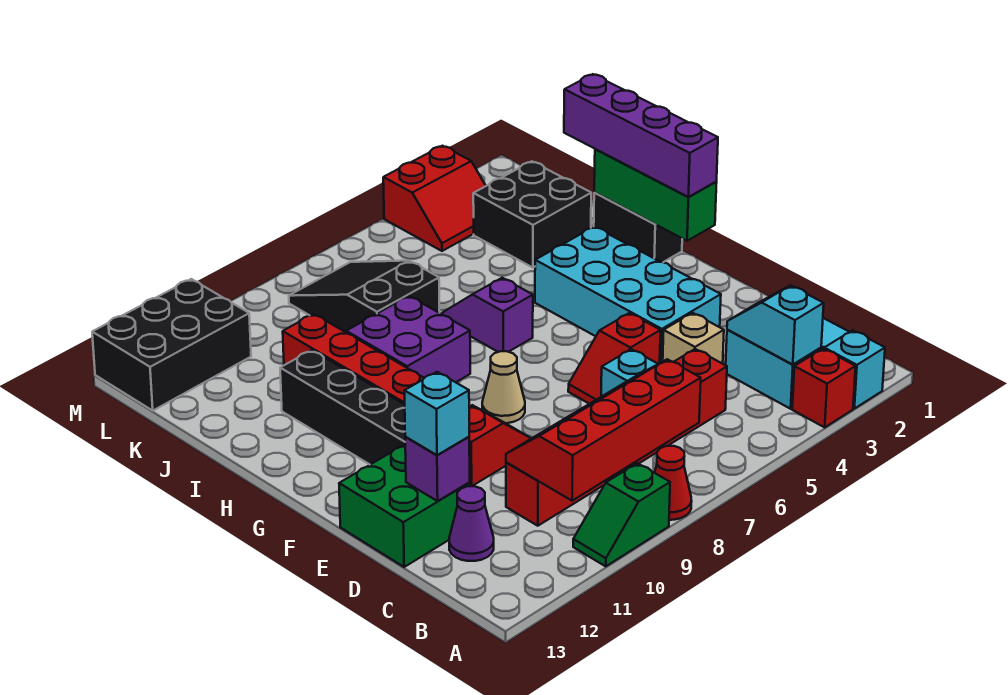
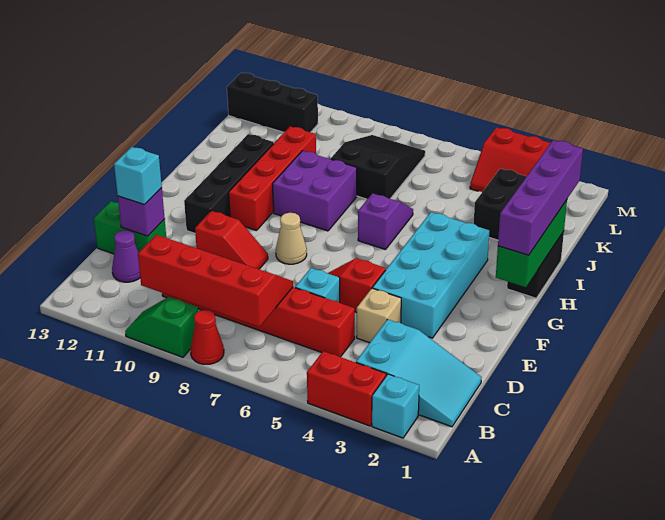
red 1x1 brick [792,349,856,427] -> red 1x2 brick [307,351,386,426]
cyan 1x2 slope [727,285,824,365] -> none
green 2x2 brick [339,445,470,567] -> green 1x2 brick [94,201,166,254]
black 2x3 brick [92,279,251,410] -> black 1x3 brick [227,73,318,132]

